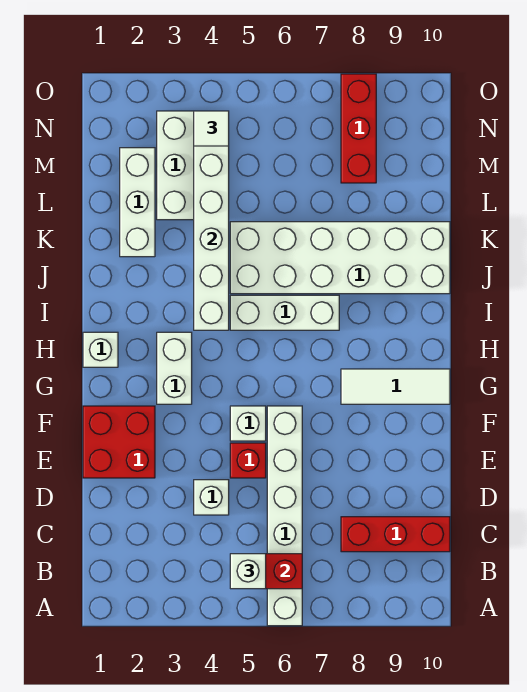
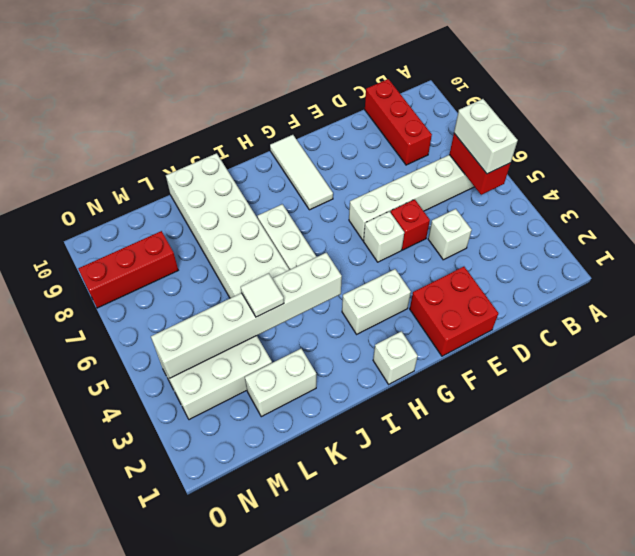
white 1x1 brick [230,554,266,589] -> white 1x2 brick [454,99,518,174]
white 1x3 brick [120,148,155,257] -> white 1x2 brick [245,349,316,417]
white 1x1 tile [194,111,229,146] -> white 1x1 tile moved to [241,273,284,317]

